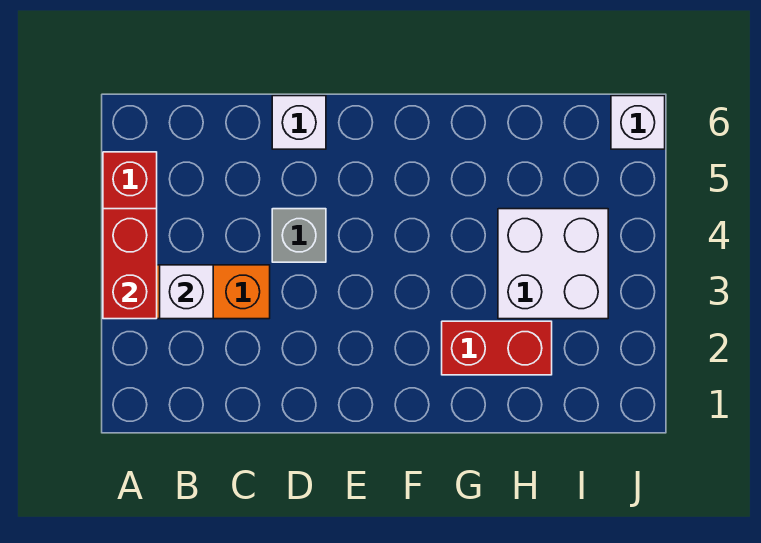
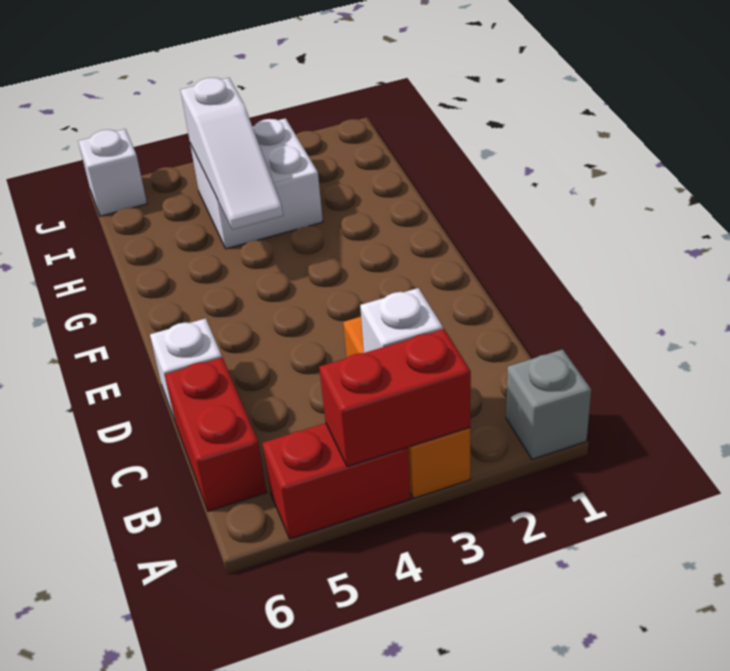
grey 1x1 brick [272,209,326,262] -> grey 1x1 brick moved to [506,349,591,459]
red 1x2 brick [442,321,552,375] -> red 1x2 brick moved to [165,358,267,511]
none -> white 1x3 slope [181,78,283,230]

